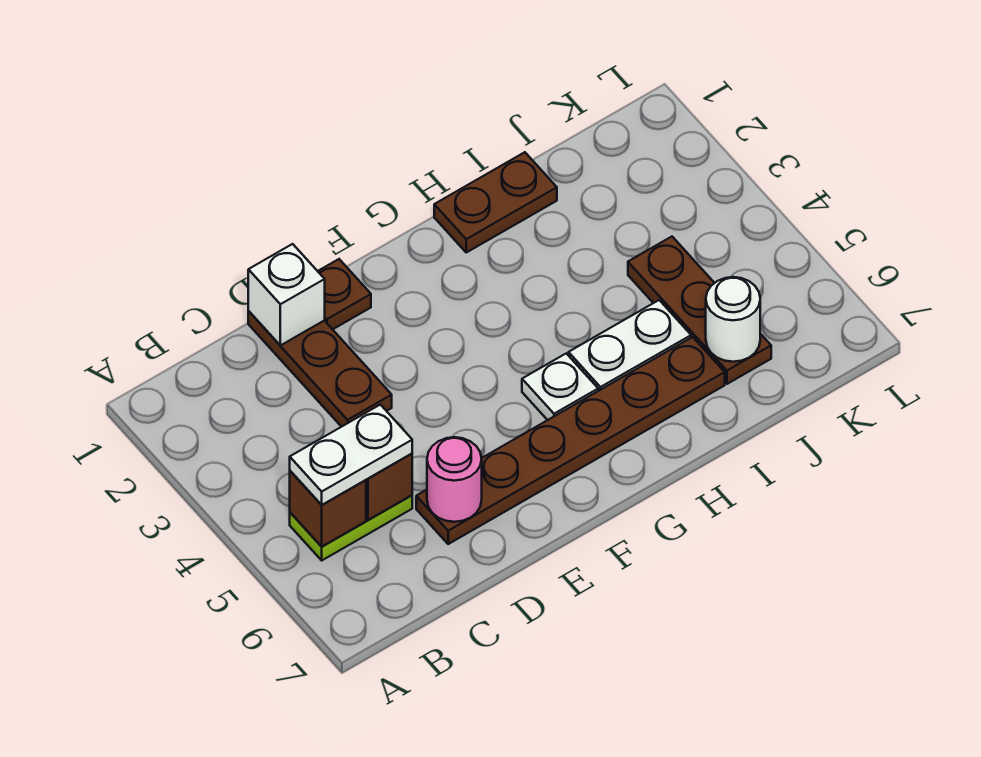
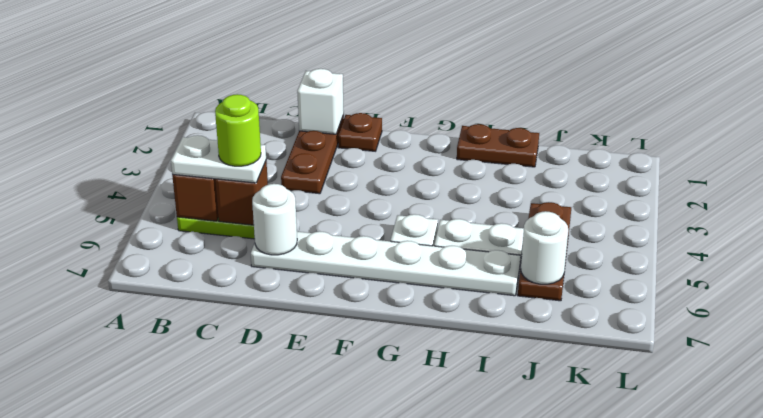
none -> lime 1x1 round brick [215,94,261,166]
brown 1x6 plate [416,337,725,544] -> white 1x6 plate [251,231,521,296]
pink 1x1 round brick [427,437,482,522] -> white 1x1 round brick [252,184,297,255]

